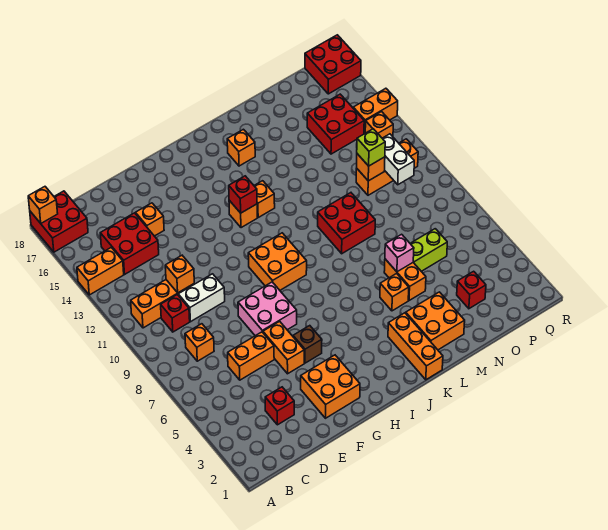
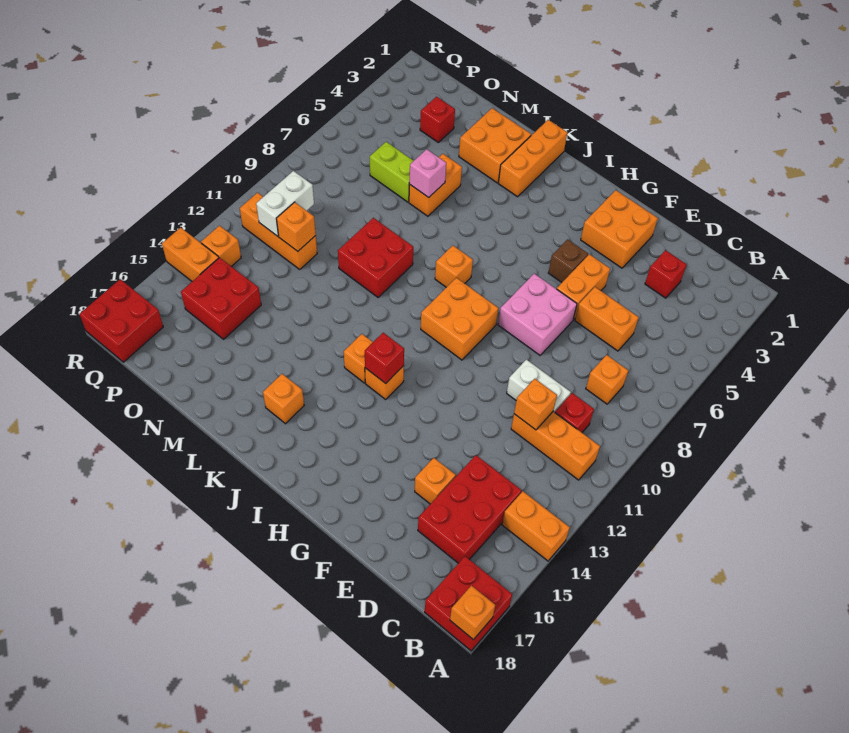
red 2x2 brick [100,213,159,274] -> red 2x3 brick [418,455,522,563]
orange 1x1 brick [380,274,409,311] -> orange 1x1 brick moved to [435,246,473,287]
lime 1x1 brick [357,129,385,166] -> none

